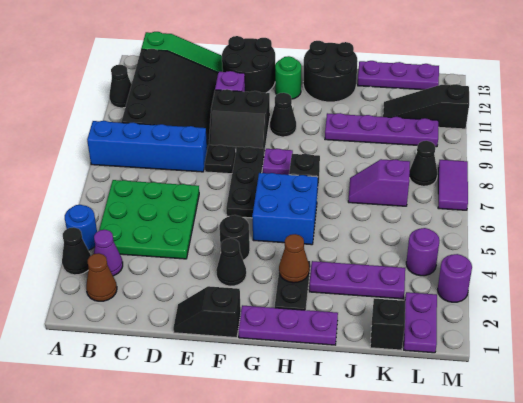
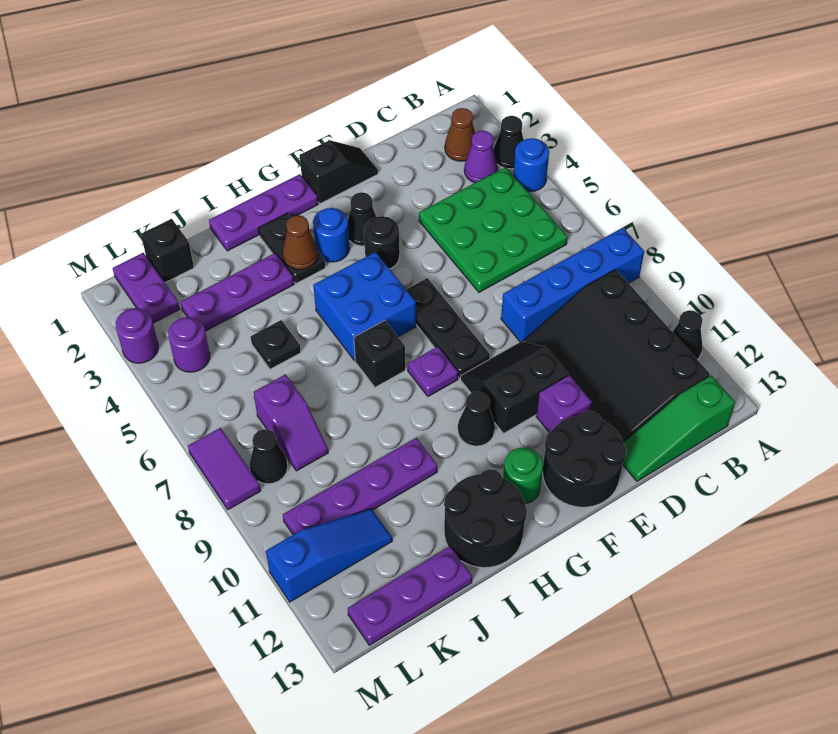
black 1x1 plate [205,145,236,174] -> black 1x1 plate moved to [251,320,301,369]
none -> blue 1x1 round brick [313,208,350,262]
purple 1x2 slope [348,159,410,206] -> purple 1x2 slope turned to [253,374,328,471]
black 1x3 slope [383,84,469,129] -> blue 1x3 slope [266,509,392,602]

